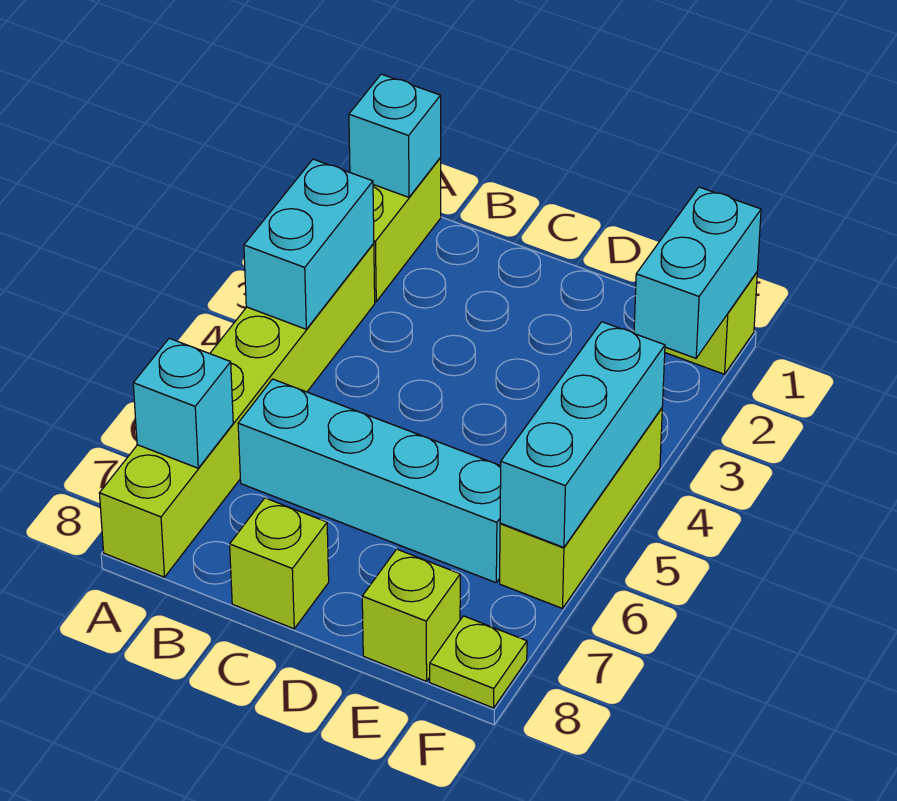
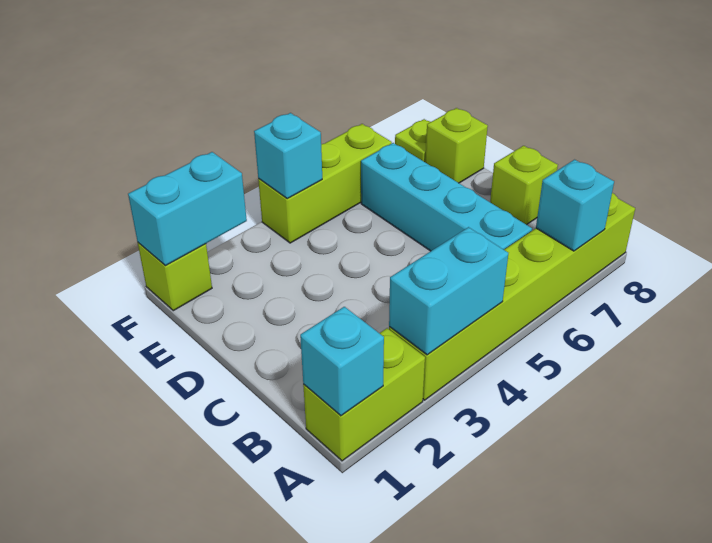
cyan 1x3 brick [500,322,665,547] -> cyan 1x1 brick [254,113,322,198]

